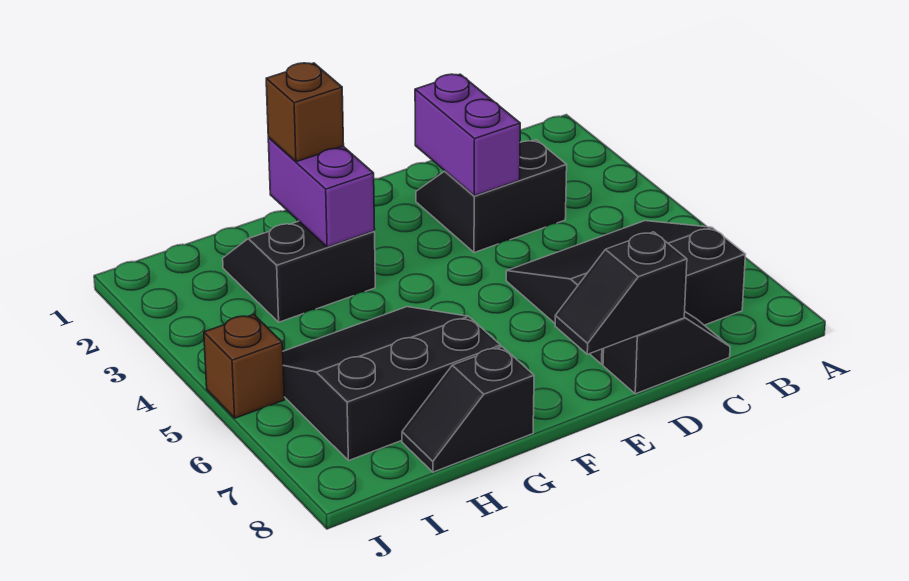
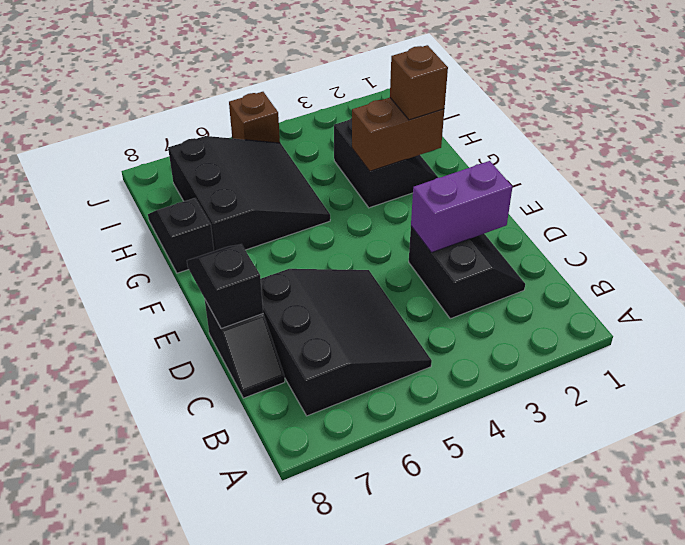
purple 1x2 brick [268,138,375,247] -> brown 1x2 brick [352,98,444,171]

